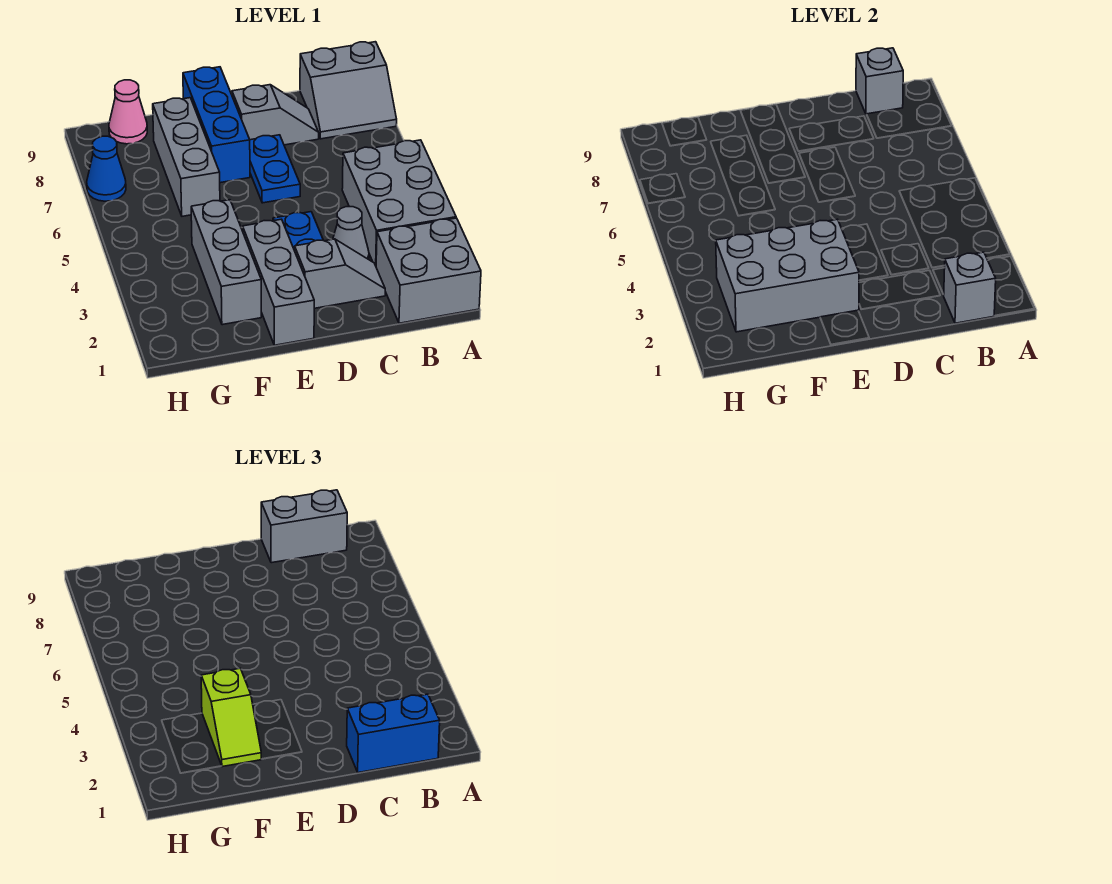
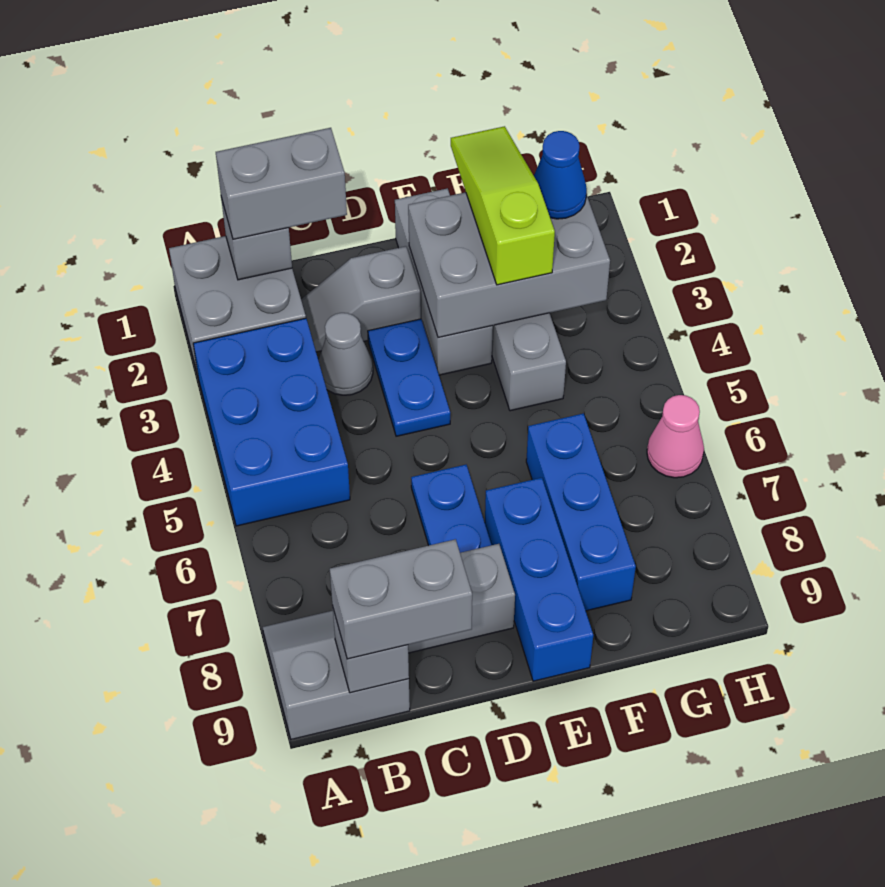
grey 2x3 brick [342,140,456,265] -> blue 2x3 brick [193,318,350,526]
blue 1x2 brick [347,694,440,773] -> grey 1x2 brick [216,128,347,239]
lime 1x2 slope [201,668,261,767] -> lime 1x3 slope [451,126,555,285]
grey 1x3 brick [153,98,220,216] -> blue 1x3 brick [526,413,636,611]
pink 1x1 cone [109,80,147,144] -> pink 1x1 cone moved to [647,395,704,478]
blue 1x1 cone [87,136,126,201] -> blue 1x1 cone moved to [534,131,587,219]

